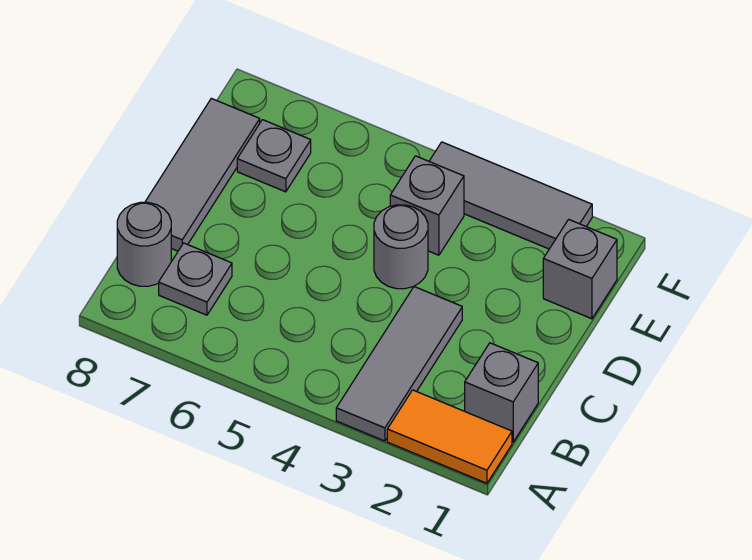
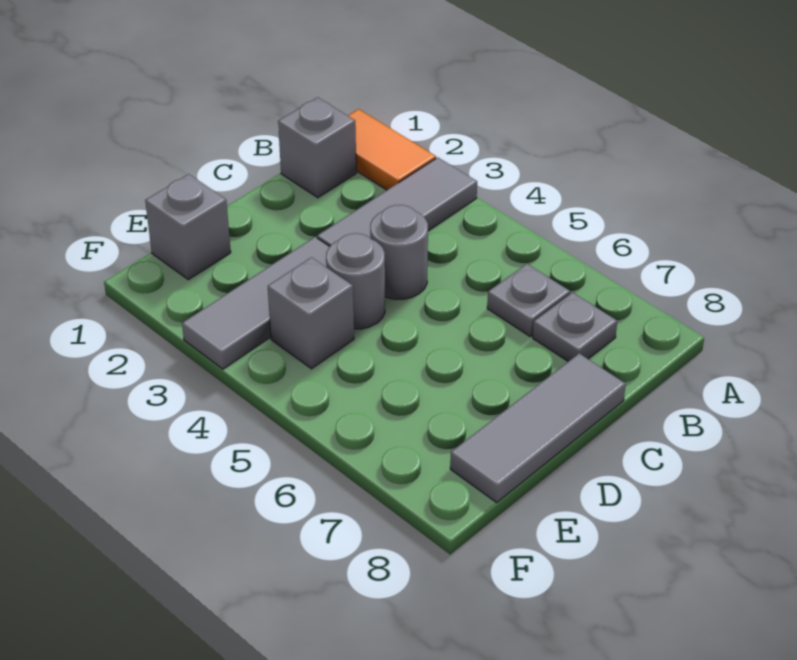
grey 1x1 round brick [117,202,171,286] -> grey 1x1 round brick moved to [370,205,428,299]
grey 1x1 plate [237,120,311,192] -> grey 1x1 plate moved to [487,264,570,337]
grey 1x3 tile [429,142,592,249] -> grey 1x3 tile turned to [182,237,330,369]

